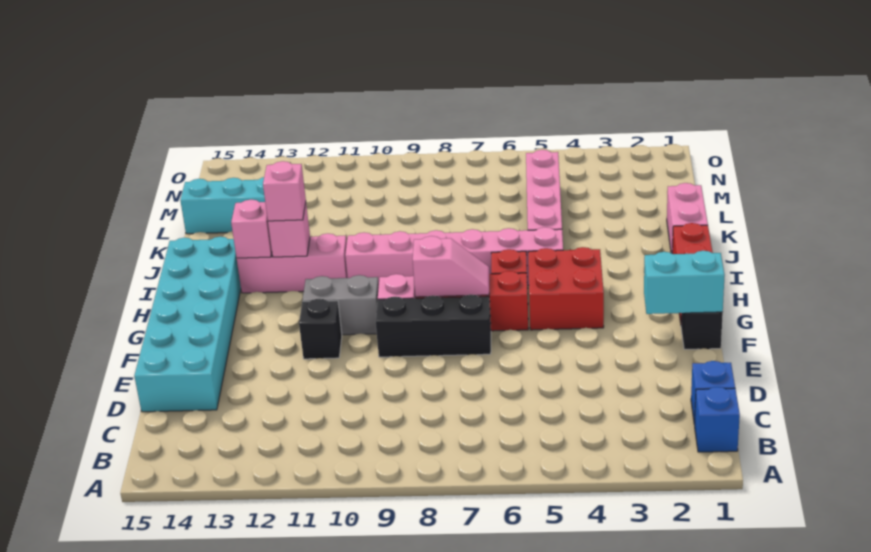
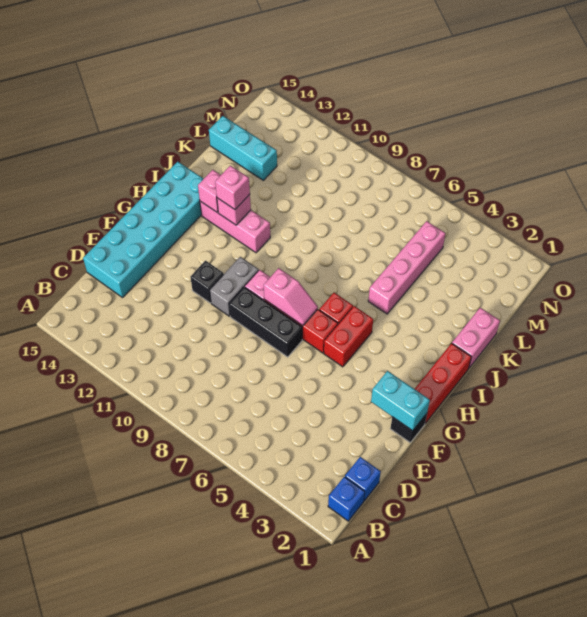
red 2x2 brick [528,247,604,330] -> red 1x2 brick [324,306,373,367]
grey 1x2 brick [302,275,379,335] -> grey 1x2 brick turned to [210,257,259,316]
pink 1x6 brick [345,227,563,285] -> none

